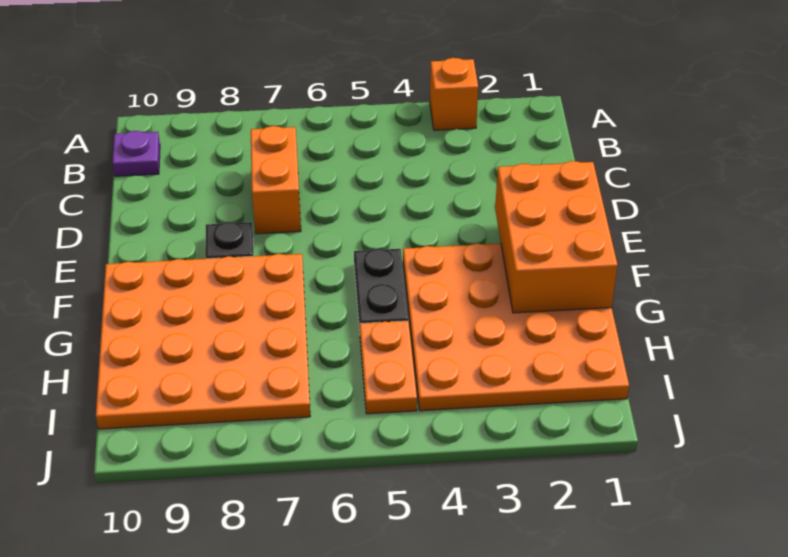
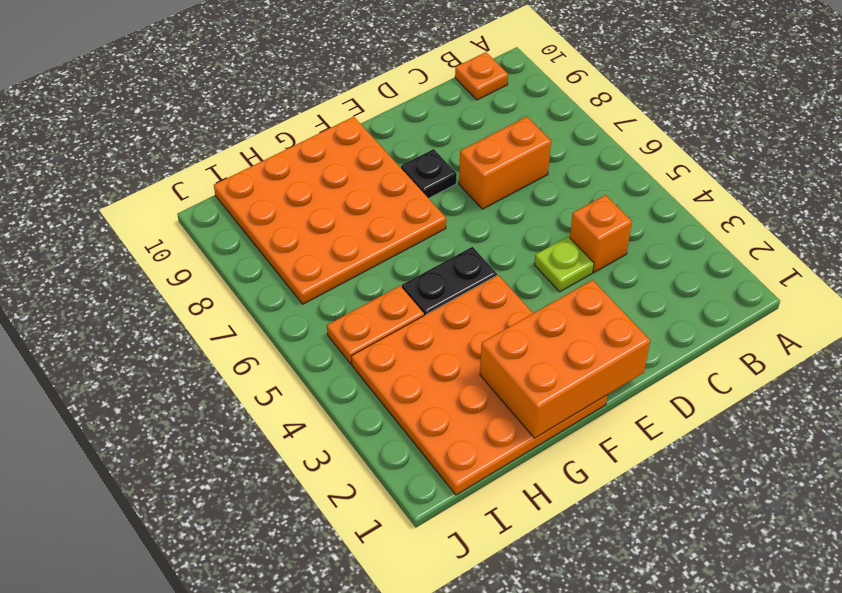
orange 1x1 brick [430,58,478,130] -> orange 1x1 brick moved to [570,195,632,272]
purple 1x1 plate [112,131,160,176] -> orange 1x1 plate [455,52,508,100]
none -> lime 1x1 plate [534,236,594,292]

